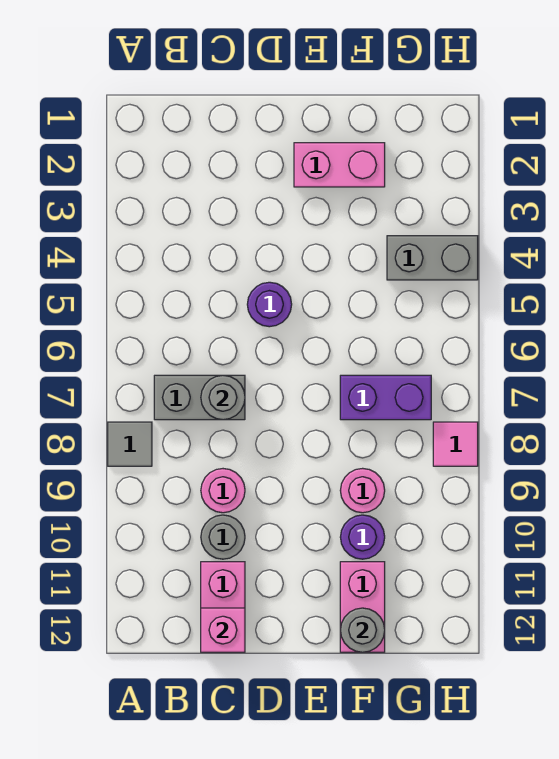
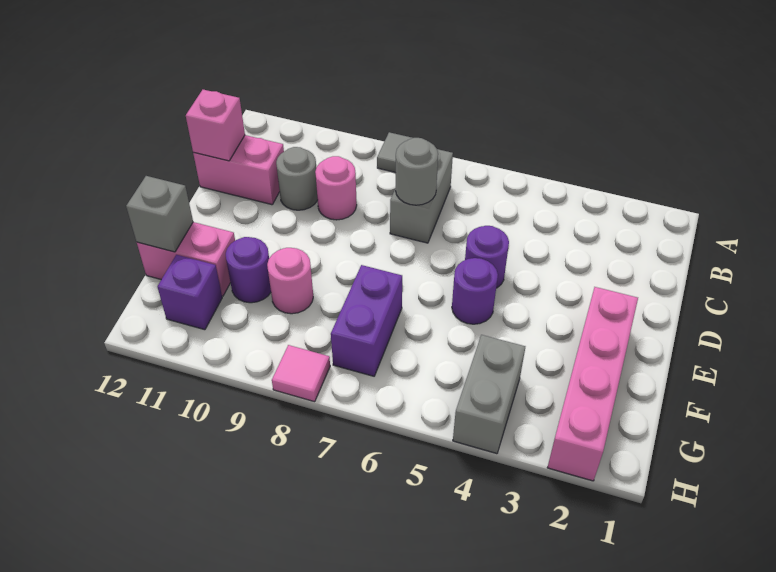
pink 1x2 brick [294,143,385,187] -> pink 1x4 brick [547,287,638,481]
none -> purple 1x1 round brick [452,258,498,324]
grey 1x1 round brick [340,608,385,652] -> grey 1x1 brick [126,176,193,252]
none -> purple 1x1 brick [158,255,222,330]

